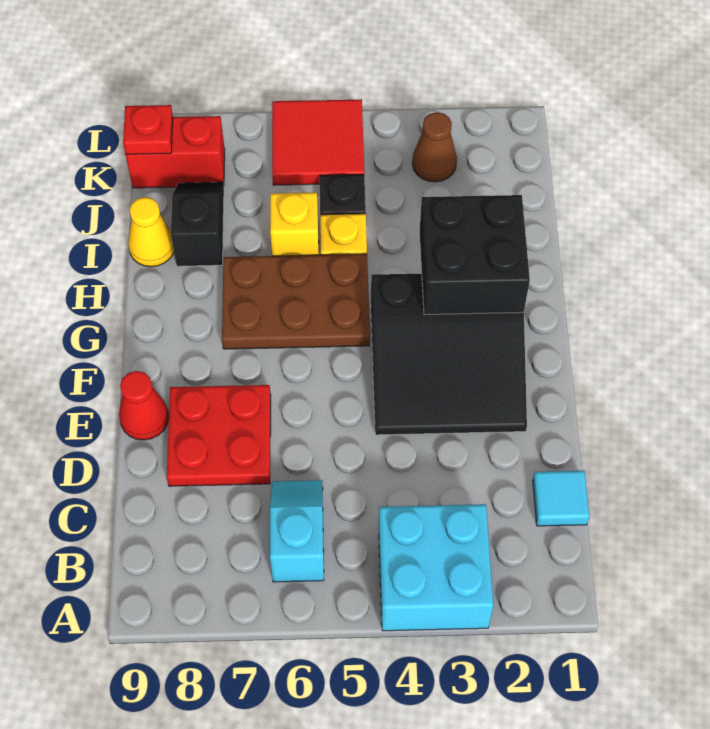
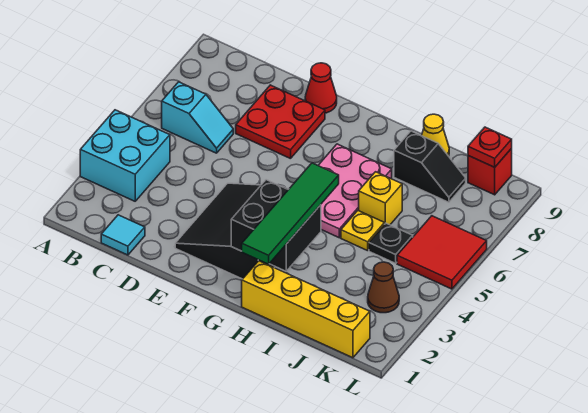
brown 2x3 plate [222,254,370,349] -> pink 2x3 plate [318,144,392,238]
none -> yellow 1x4 brick [242,261,370,358]
none -> green 1x4 tile [242,163,339,264]
red 1x2 brick [126,116,225,188] -> red 1x1 brick [468,149,512,195]

